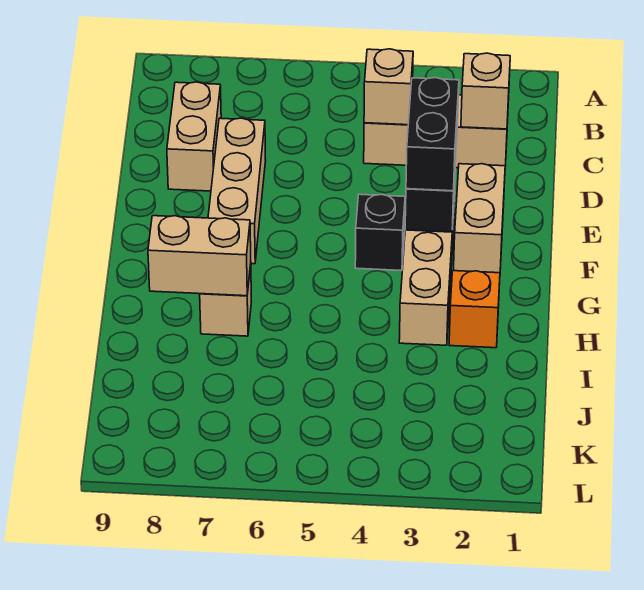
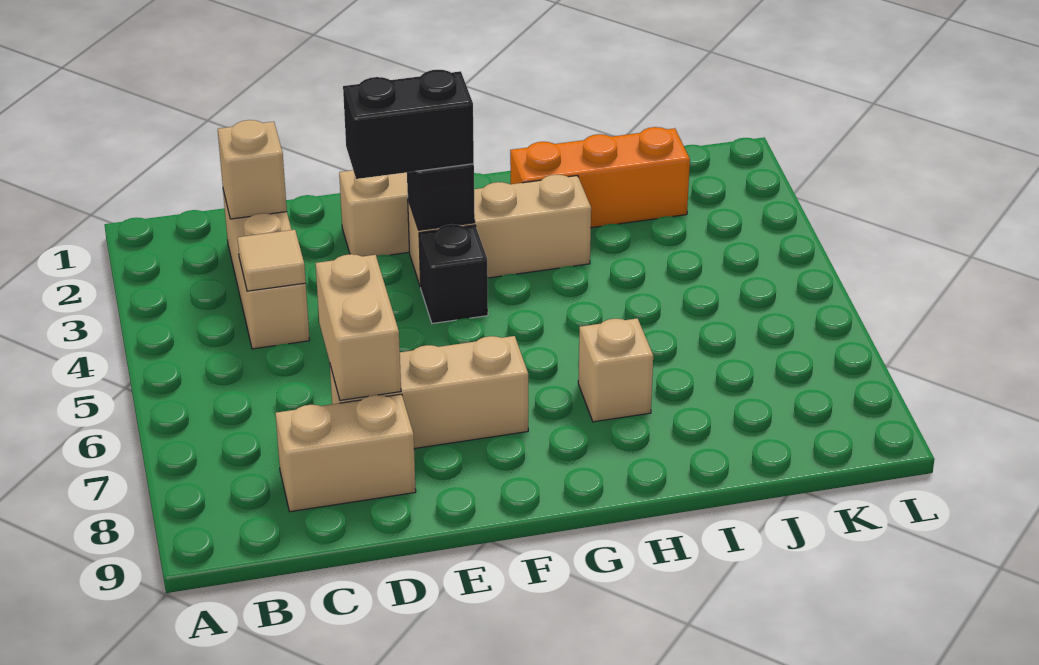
tan 1x1 brick [364,49,413,125] -> tan 1x1 tile [237,230,306,291]
orange 1x1 brick [449,271,500,348] -> orange 1x3 brick [510,127,690,228]
tan 1x2 brick [148,216,251,296] -> tan 1x2 brick moved to [315,254,401,400]

